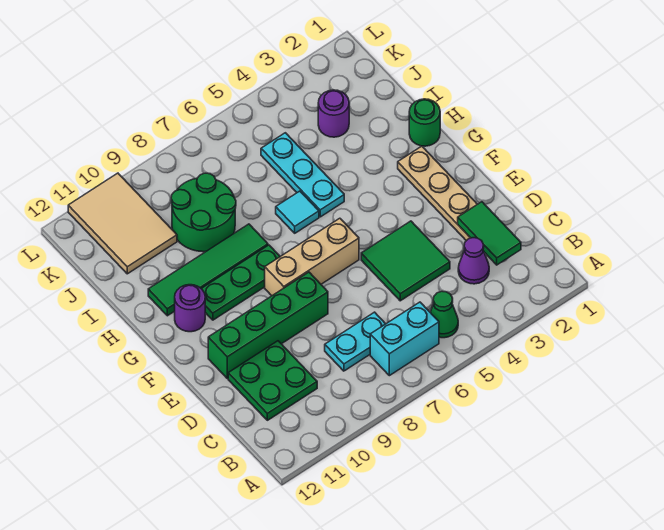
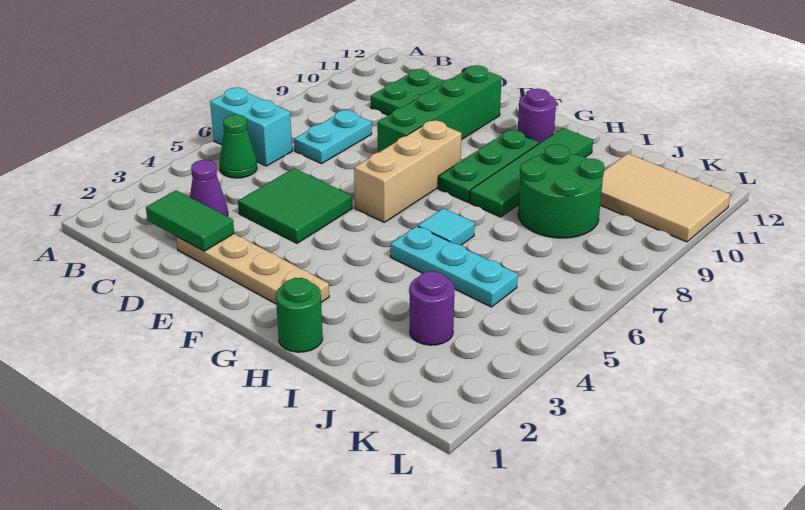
cyan 1x2 brick [370,302,439,376] -> cyan 1x2 brick turned to [210,88,292,166]

